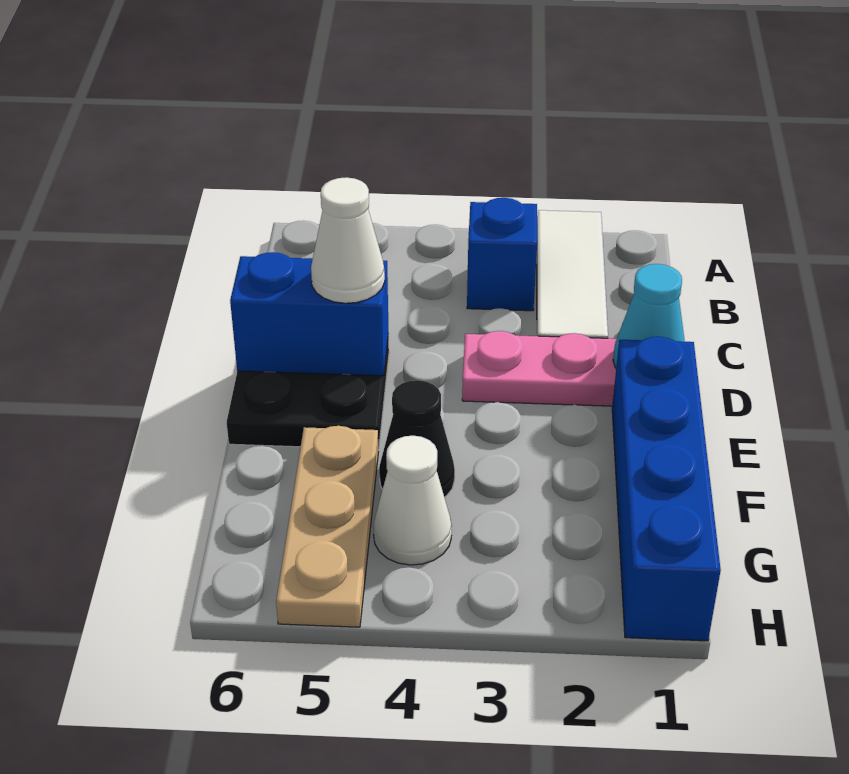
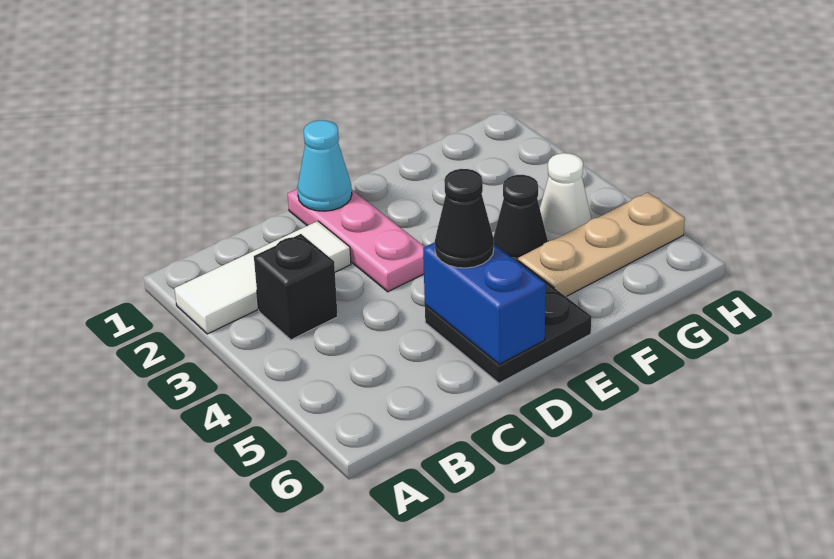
blue 1x1 brick [467,198,537,311] -> black 1x1 brick [254,234,338,340]
white 1x1 cone [311,177,385,303] -> black 1x1 cone [435,169,494,268]
blue 1x4 brick [612,337,721,641] -> none

